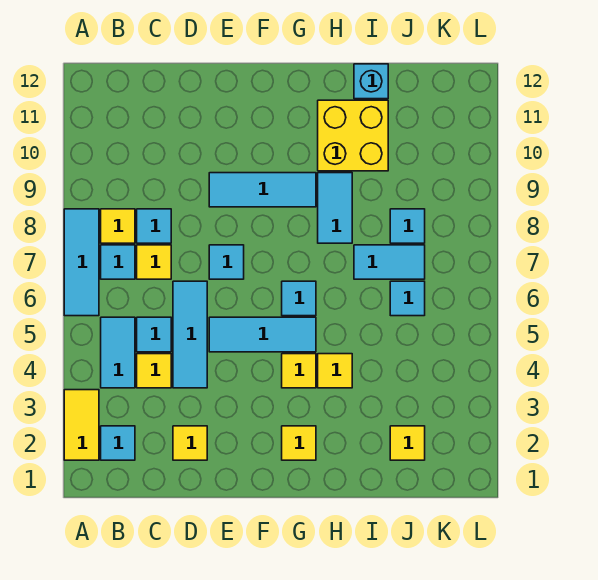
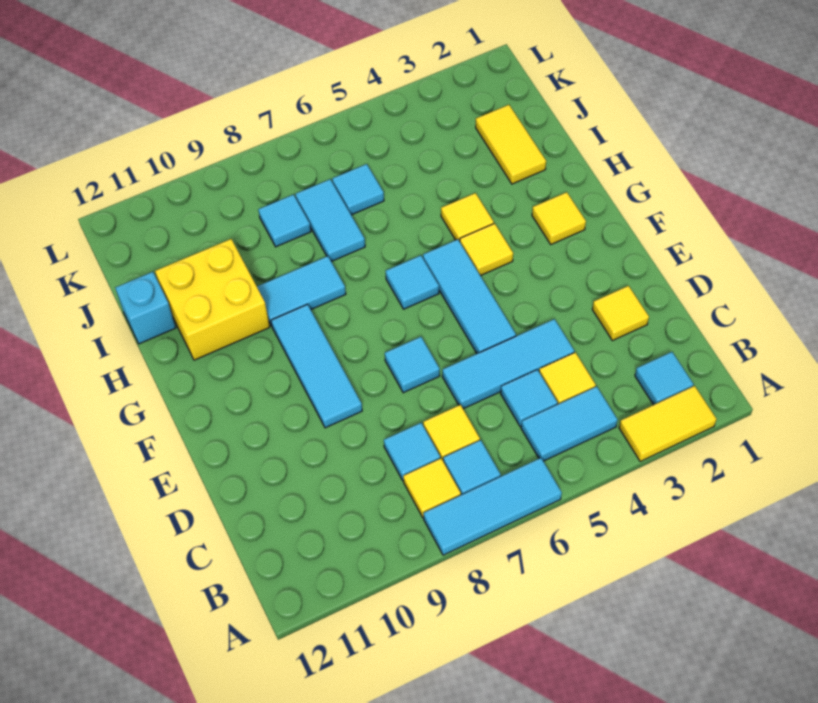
yellow 1x1 tile [390,426,425,460] -> yellow 1x2 tile [476,105,546,184]

